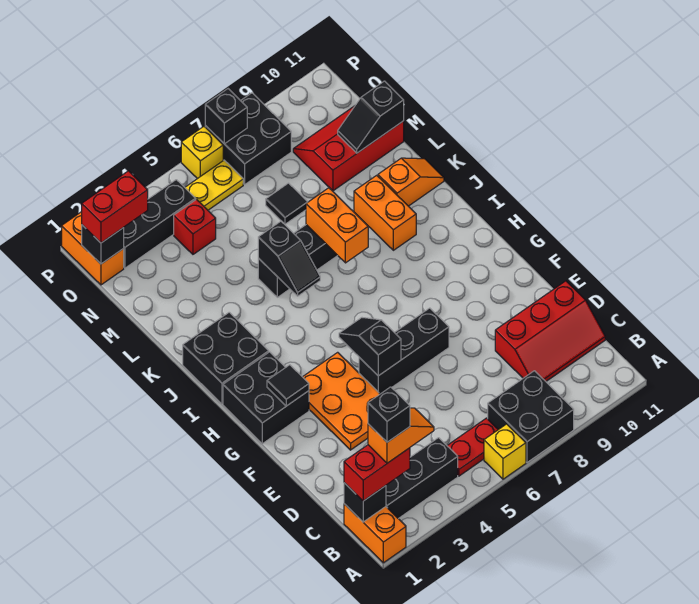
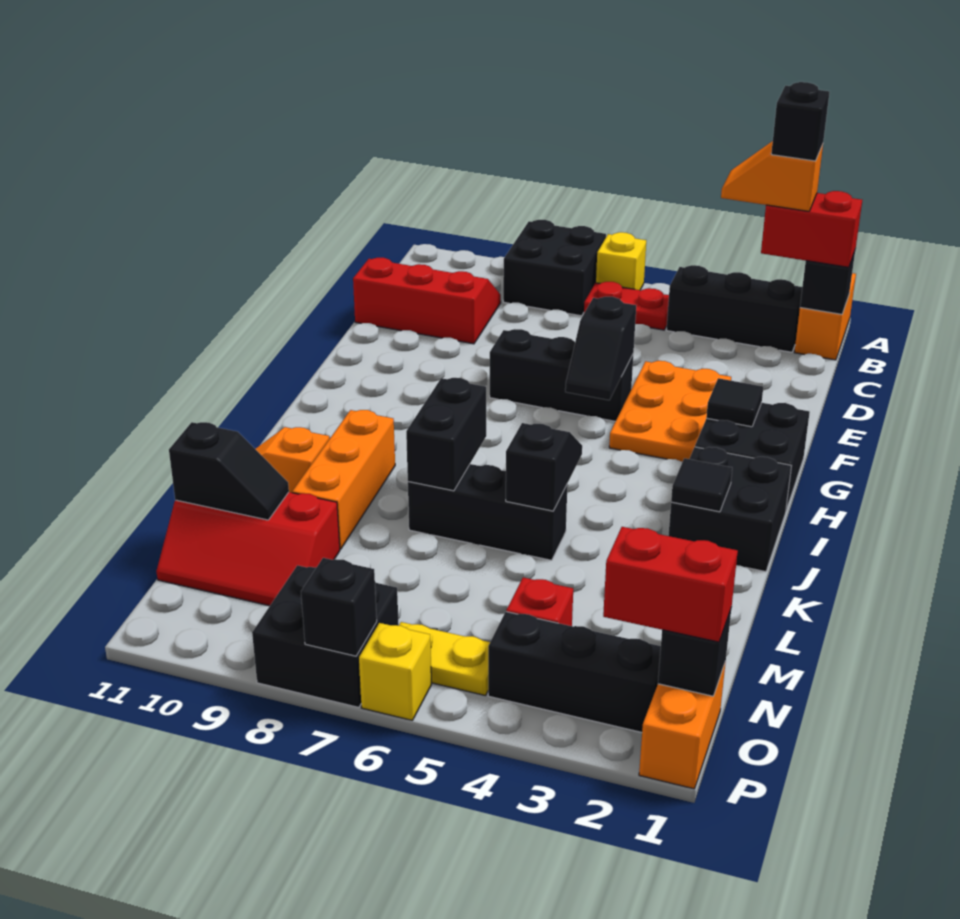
orange 1x2 brick [306,188,368,263] -> black 1x2 brick [406,378,486,491]
orange 1x2 brick [354,175,416,250] -> orange 1x3 brick [292,410,395,549]
black 1x1 tile [266,183,307,224] -> black 1x1 tile moved to [671,458,732,512]

